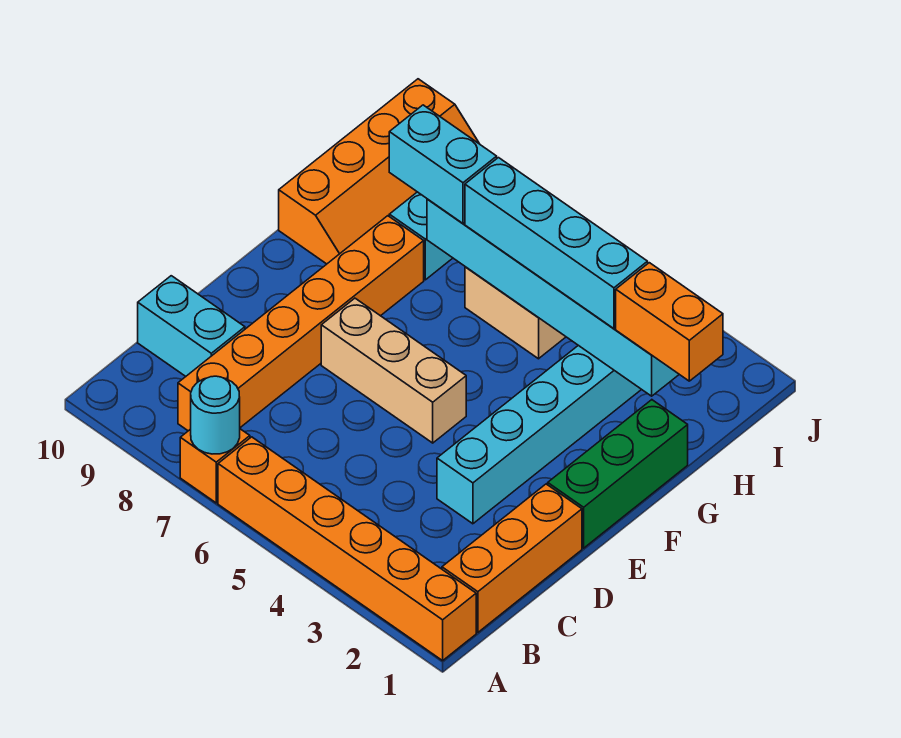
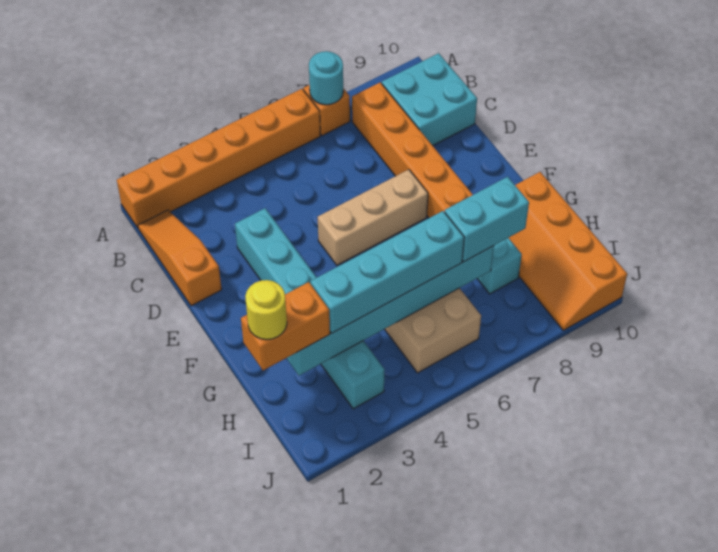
orange 1x3 brick [442,484,582,632] -> orange 1x3 slope [138,210,222,306]
cyan 1x2 brick [138,276,245,376] -> cyan 2x2 brick [382,53,477,146]
green 1x3 brick [548,400,688,548] -> none
none -> yellow 1x1 round brick [245,280,287,340]

